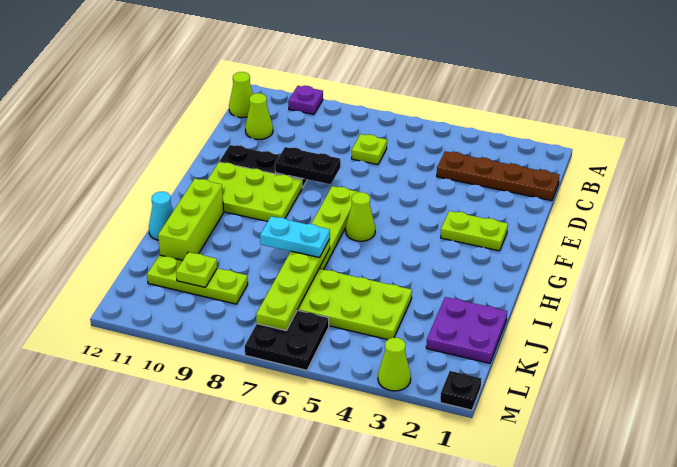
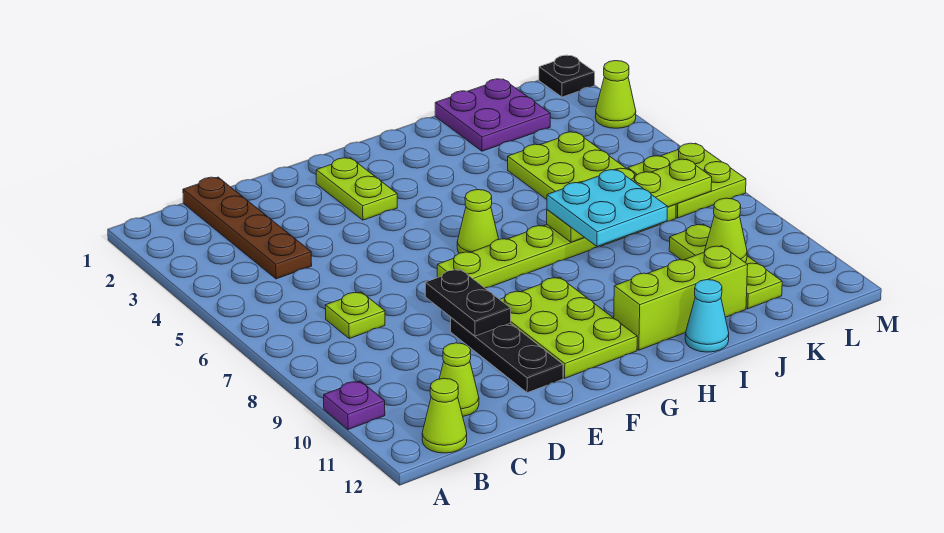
cyan 1x2 plate [260,216,330,258] -> cyan 2x2 plate [547,170,667,246]
lime 1x1 plate [176,252,217,287] -> lime 1x1 cone [705,198,747,263]
black 2x2 plate [244,310,329,370] -> lime 2x2 plate [628,143,746,218]

